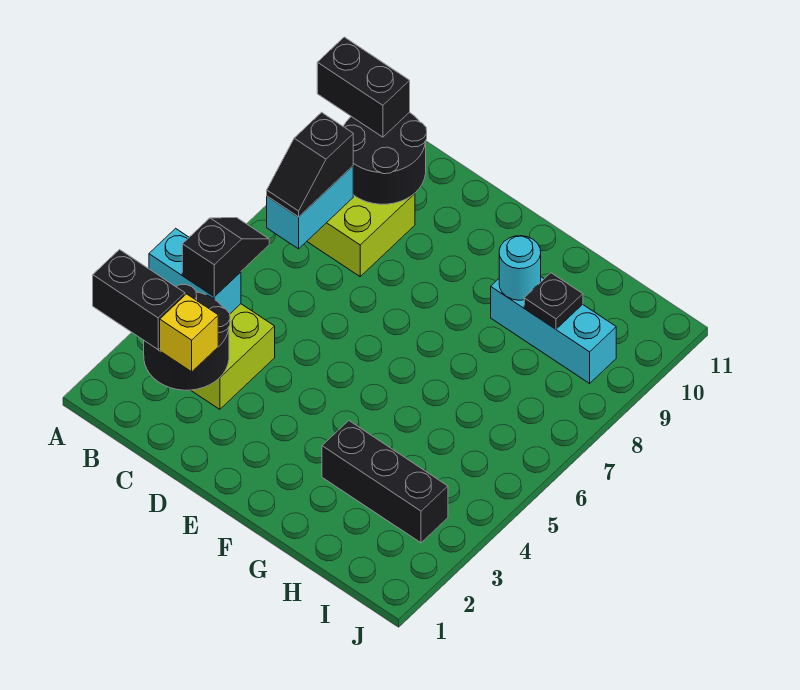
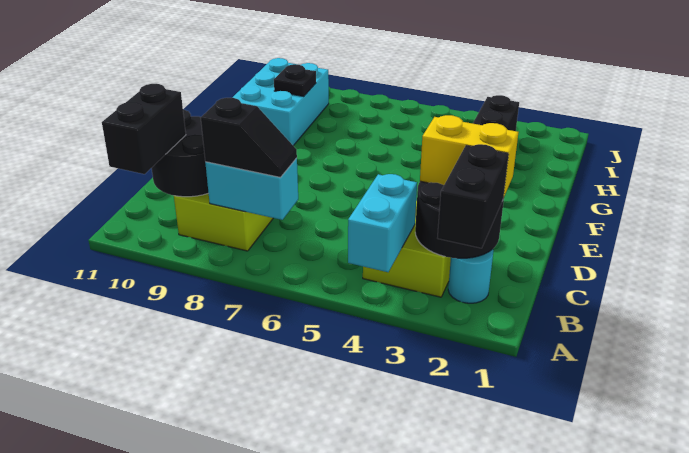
black 1x2 slope [182,218,269,297] -> none
yellow 1x1 brick [160,294,218,372] -> yellow 1x2 brick [420,115,518,198]
cyan 1x3 brick [491,277,616,383] -> cyan 2x3 brick [232,58,329,146]
cyan 1x1 round brick [499,236,541,300] -> cyan 1x1 round brick moved to [448,249,493,303]

